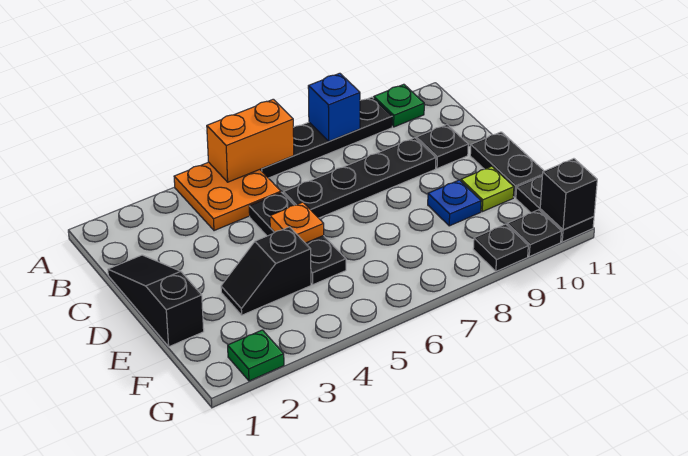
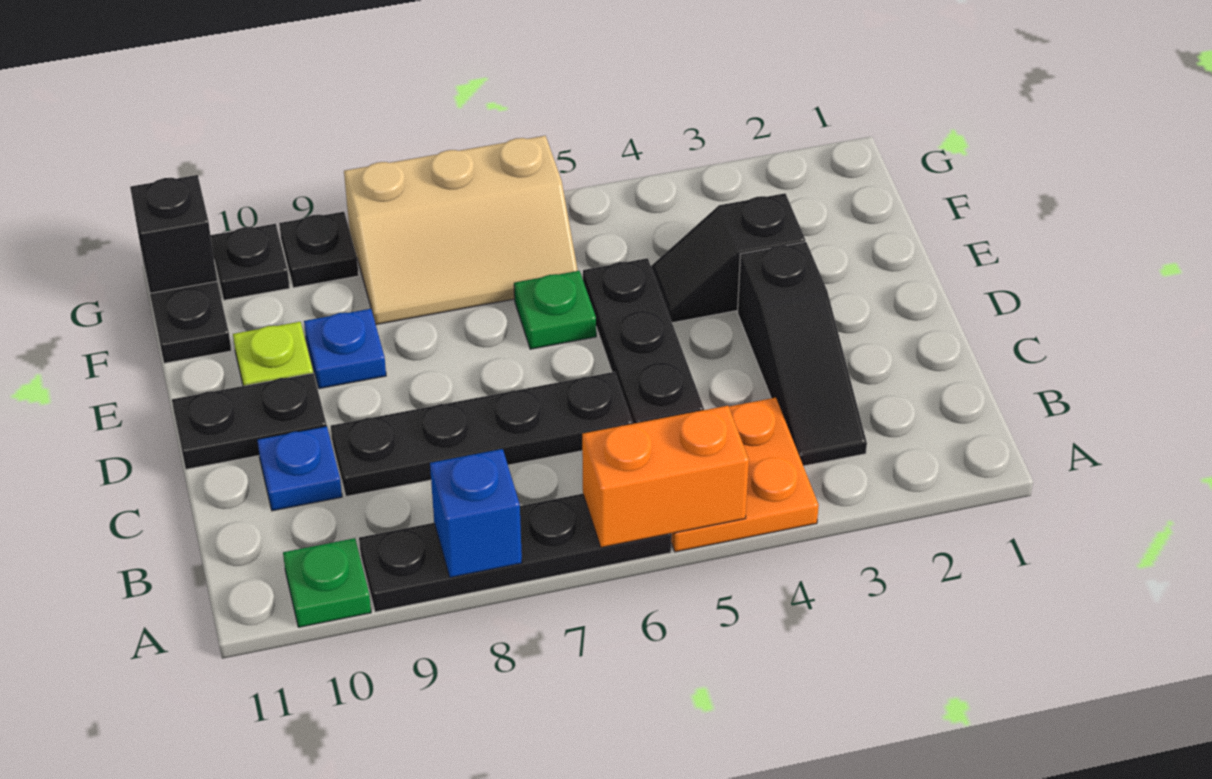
black 1x3 slope [108,255,204,347] -> black 1x3 slope moved to [737,242,867,466]
black 1x1 plate [416,125,468,168] -> blue 1x1 plate [257,426,342,511]
orange 1x1 plate [270,202,324,243] -> none
black 1x2 plate [470,132,544,197] -> black 1x2 plate turned to [172,373,327,469]
black 1x2 slope [221,227,311,315] -> black 1x2 slope turned to [651,193,805,323]
none -> tan 2x3 slope [344,136,578,325]
green 1x1 plate [228,330,284,381] -> green 1x1 plate moved to [514,271,596,349]

